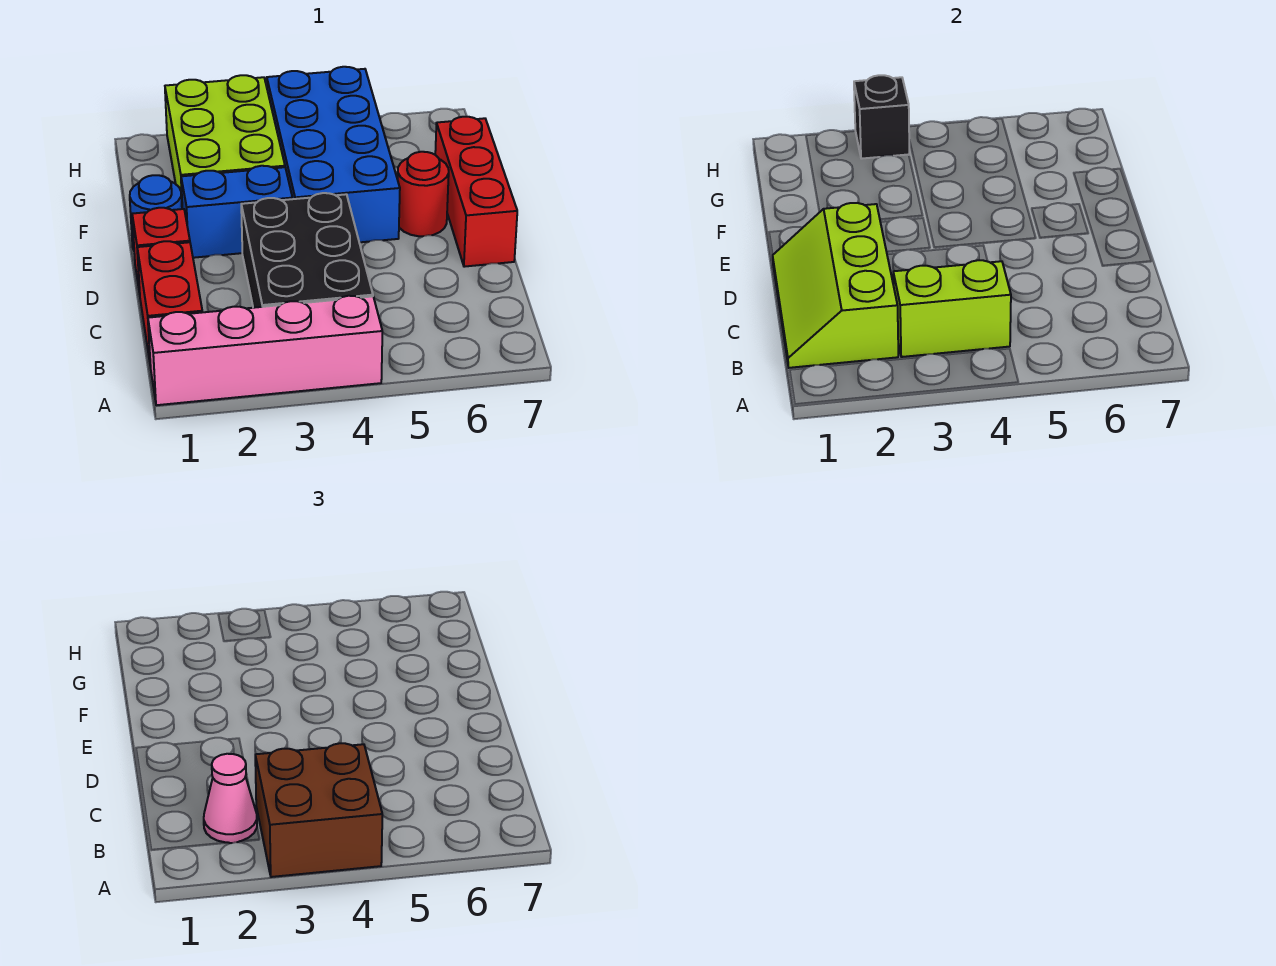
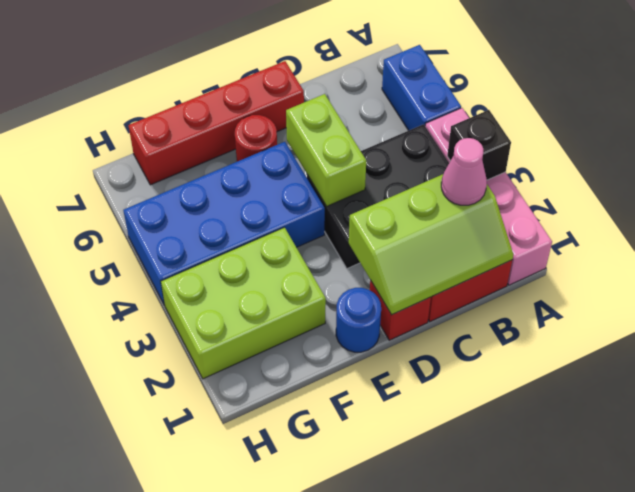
brown 2x2 brick [255,743,382,877] -> none
lime 1x2 brick [893,260,1011,357] -> lime 1x2 brick moved to [286,94,366,206]
red 1x3 brick [435,117,517,267] -> red 1x4 brick [128,61,304,185]
blue 1x2 brick [181,166,292,258] -> blue 1x2 brick moved to [382,45,461,131]
black 1x1 brick [854,75,909,159] -> black 1x1 brick moved to [447,110,511,180]

